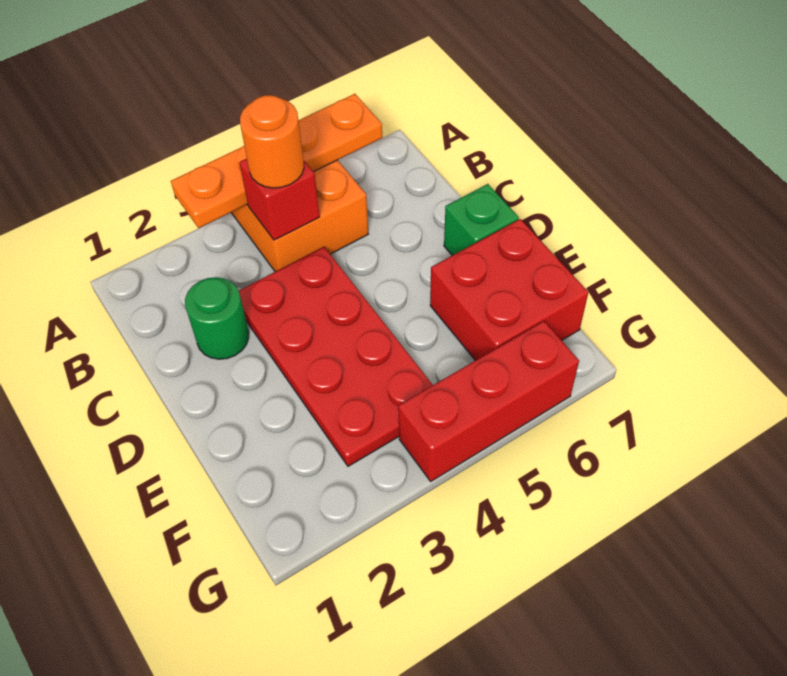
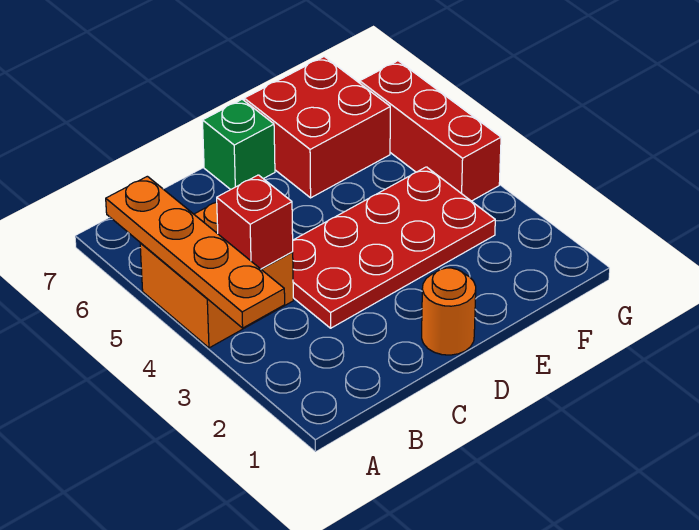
orange 1x1 round brick [240,95,304,188] -> orange 1x1 round brick moved to [422,268,476,355]
green 1x1 round brick [185,277,249,359] -> none

